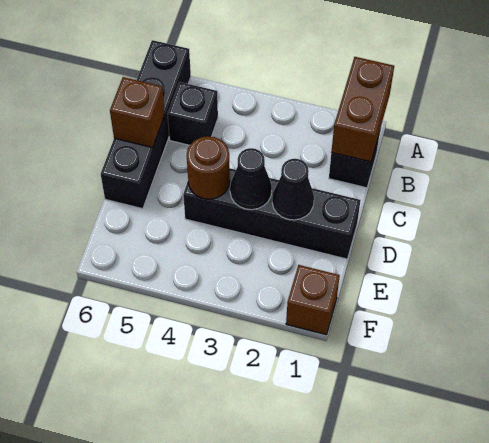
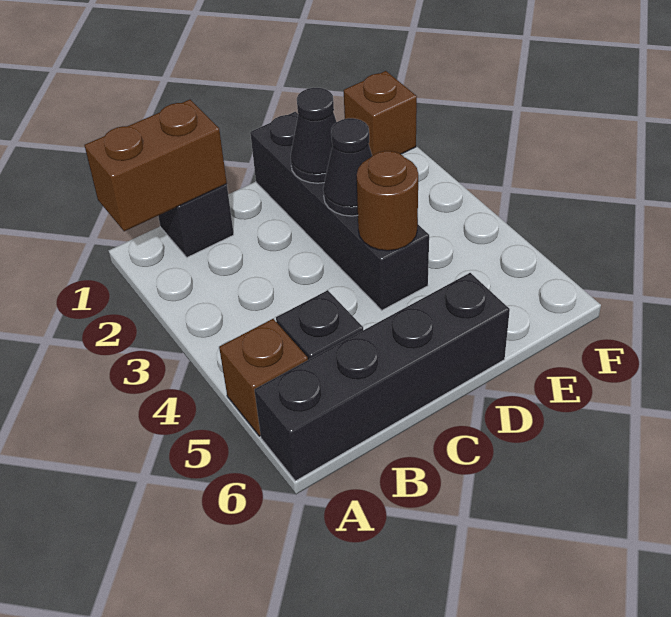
brown 1x1 brick [110,77,165,148] -> brown 1x1 brick moved to [219,319,308,436]

